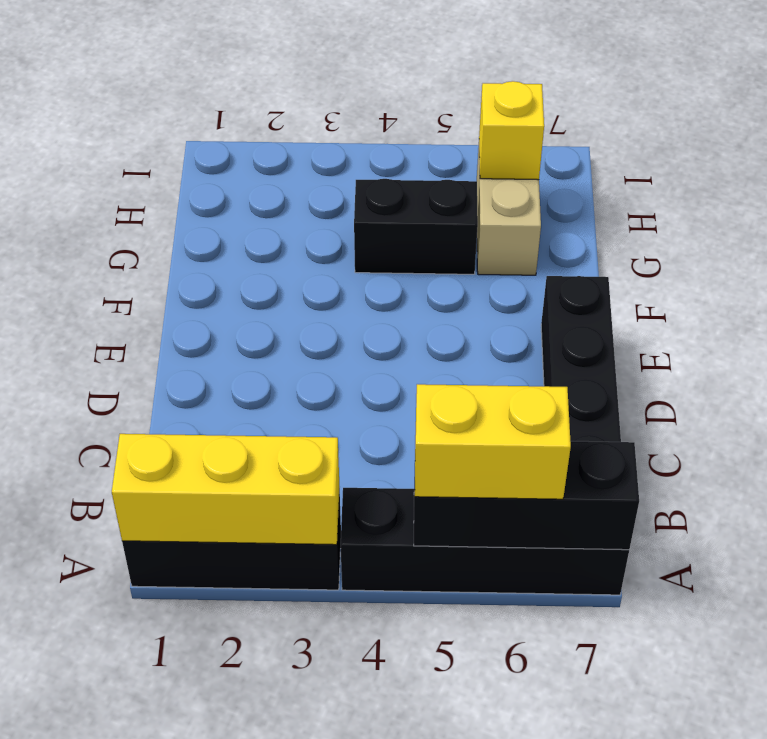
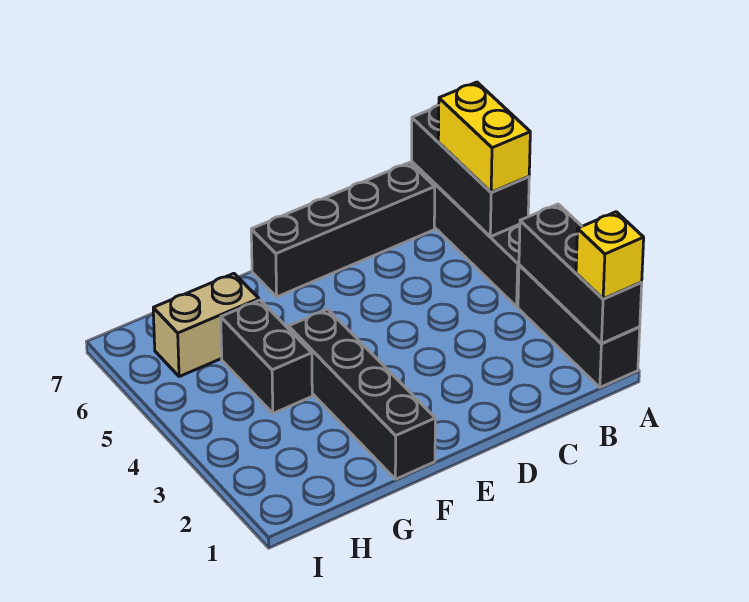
yellow 1x3 brick [112,434,339,545] -> black 1x3 brick [519,204,642,344]
none -> black 1x4 brick [288,309,435,479]
yellow 1x1 brick [479,81,544,180] -> yellow 1x1 brick moved to [576,212,644,299]

